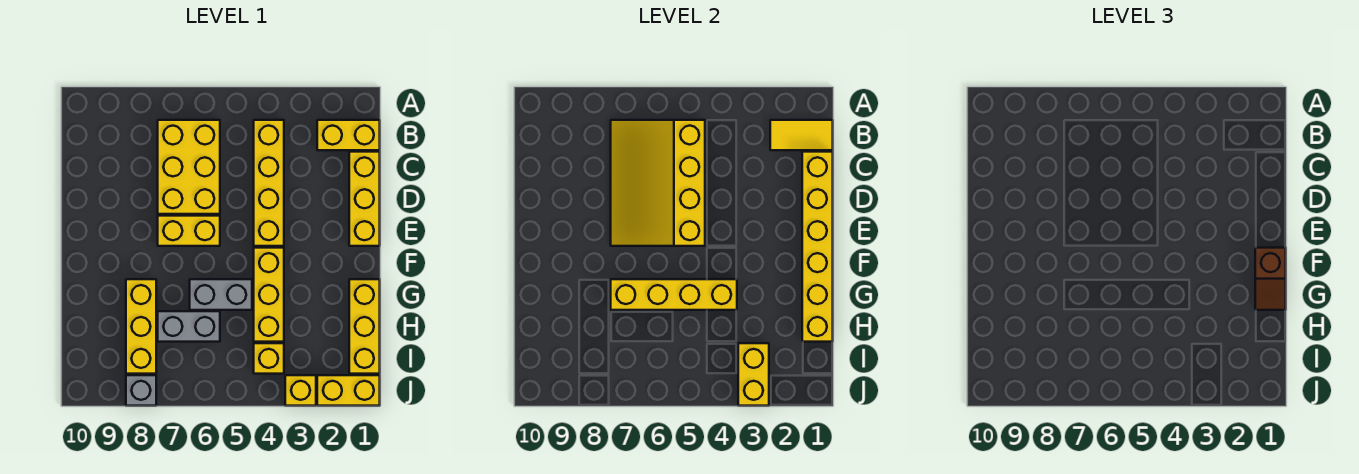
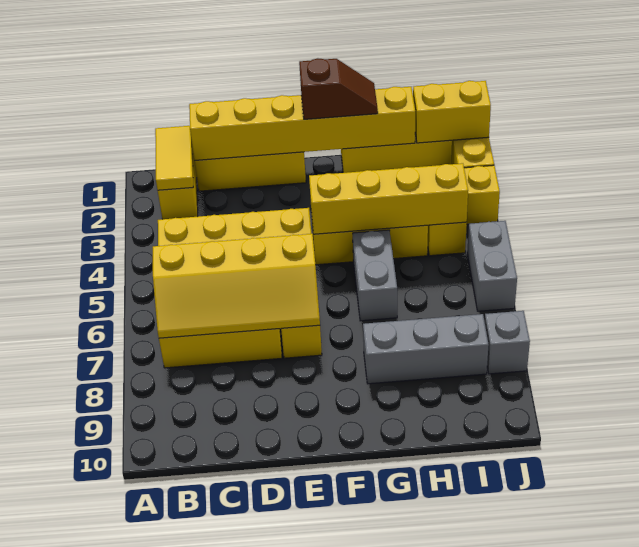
yellow 3x4 slope [611,120,705,246] -> yellow 2x4 slope [153,234,320,338]
yellow 1x4 brick [611,279,737,310] -> yellow 1x4 brick turned to [309,163,468,234]
yellow 1x3 brick [126,279,156,374] -> grey 1x3 brick [363,314,489,384]
grey 1x2 brick [158,311,220,342] -> grey 1x2 brick moved to [467,221,517,311]
yellow 1x2 brick [738,343,769,406] -> yellow 1x2 brick moved to [413,81,491,143]

